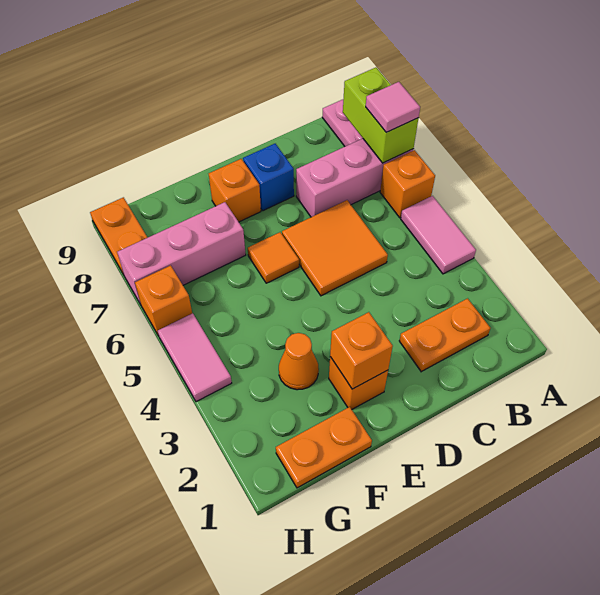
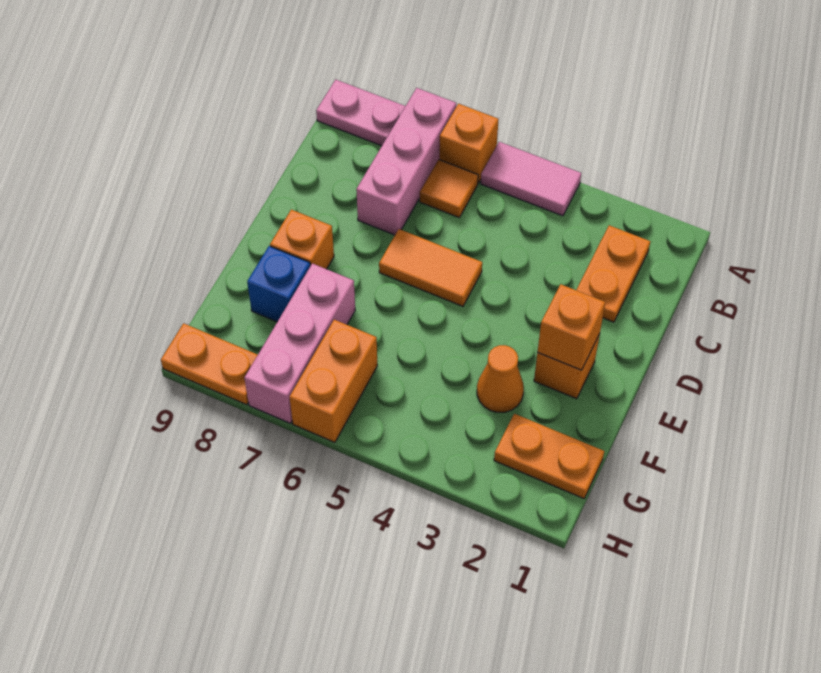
lime 1x2 brick [343,68,418,163] -> none
pink 1x1 tile [366,82,420,132] -> none
orange 2x2 tile [282,200,388,296] -> orange 1x2 tile [379,229,482,306]
blue 1x1 brick [243,144,294,211] -> blue 1x1 brick moved to [247,246,310,322]
orange 1x1 tile [248,232,299,283] -> orange 1x1 tile moved to [420,160,478,218]
orange 1x2 plate [276,407,372,488] -> orange 1x2 plate turned to [494,414,604,499]
pink 1x2 tile [158,313,232,402] -> none
orange 1x1 brick [135,265,192,336] -> orange 1x2 brick [289,320,377,442]

